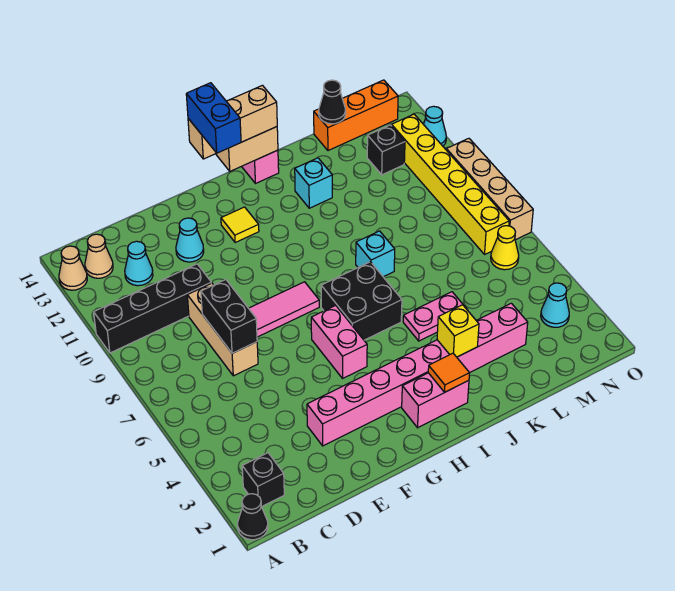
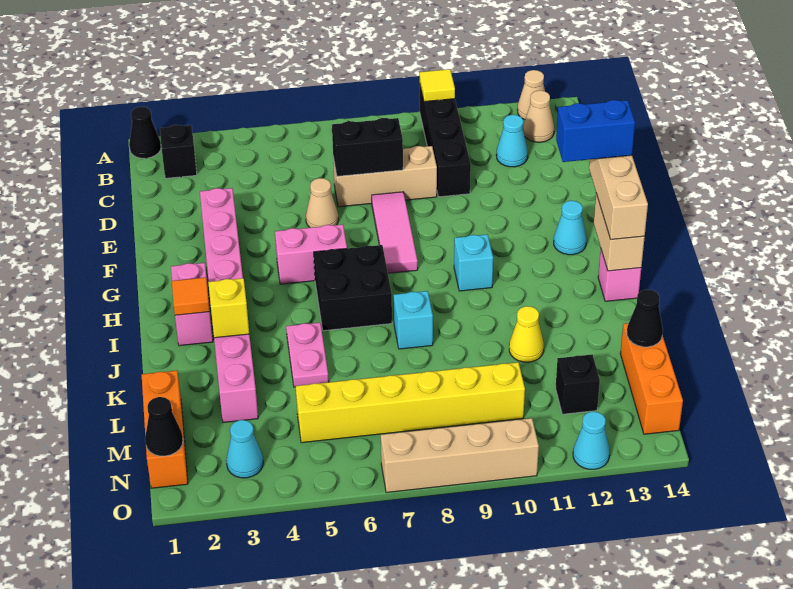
none -> tan 1x1 cone [306,178,338,228]
cyan 1x1 cone [176,218,204,262] -> cyan 1x1 cone moved to [554,201,587,255]
yellow 1x1 tile [221,207,259,243] -> yellow 1x1 tile moved to [420,69,455,102]
cyan 1x1 brick [295,158,332,208] -> cyan 1x1 brick moved to [454,234,493,291]
none -> orange 1x3 brick [142,371,188,488]
none -> black 1x1 cone [145,397,183,456]
yellow 1x1 cone [491,226,519,270] -> yellow 1x1 cone moved to [509,306,544,362]
yellow 1x6 brick [392,114,509,254] -> yellow 1x6 brick moved to [296,362,525,443]

